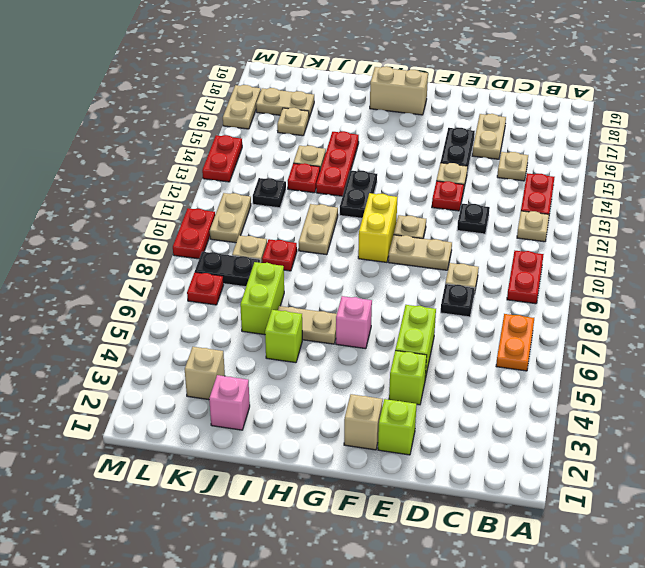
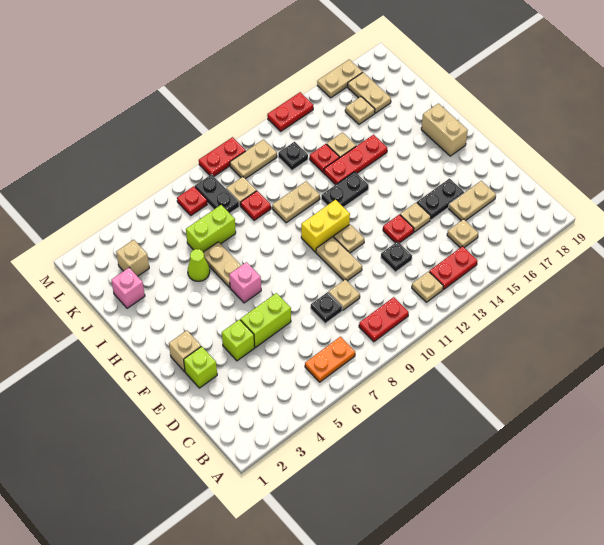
lime 1x1 brick [265,310,302,363] -> lime 1x1 cone [188,249,210,281]

